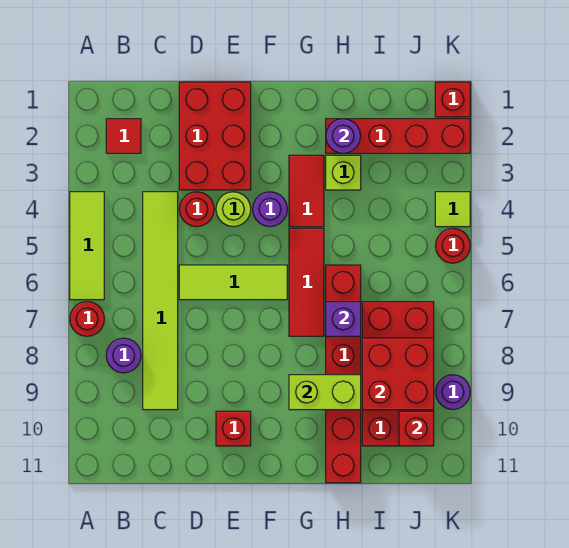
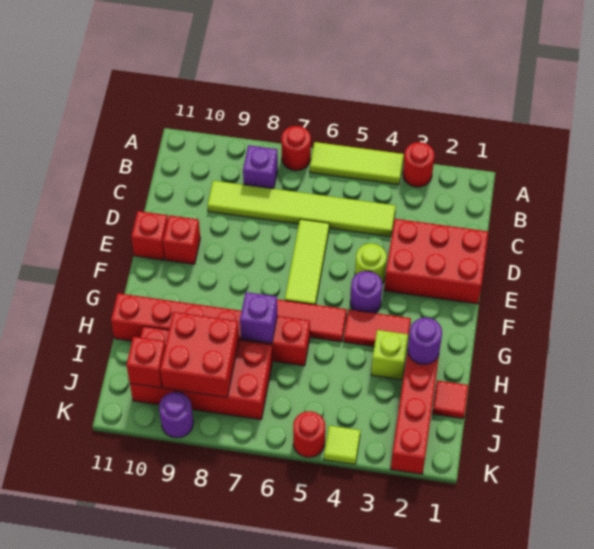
red 1x1 tile [106,119,141,153] -> red 1x1 tile moved to [432,381,468,419]
purple 1x1 round brick [106,338,141,373] -> purple 1x1 brick [243,145,278,189]
red 1x1 round brick [179,192,214,227] -> red 1x1 round brick moved to [403,142,434,187]
lime 1x2 brick [289,375,361,410] -> none
red 1x1 brick [435,82,470,117] -> red 1x1 brick moved to [131,211,168,260]

